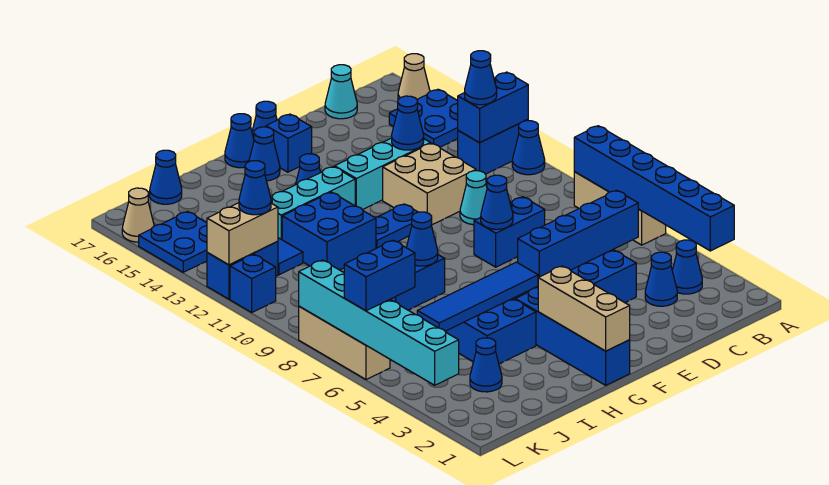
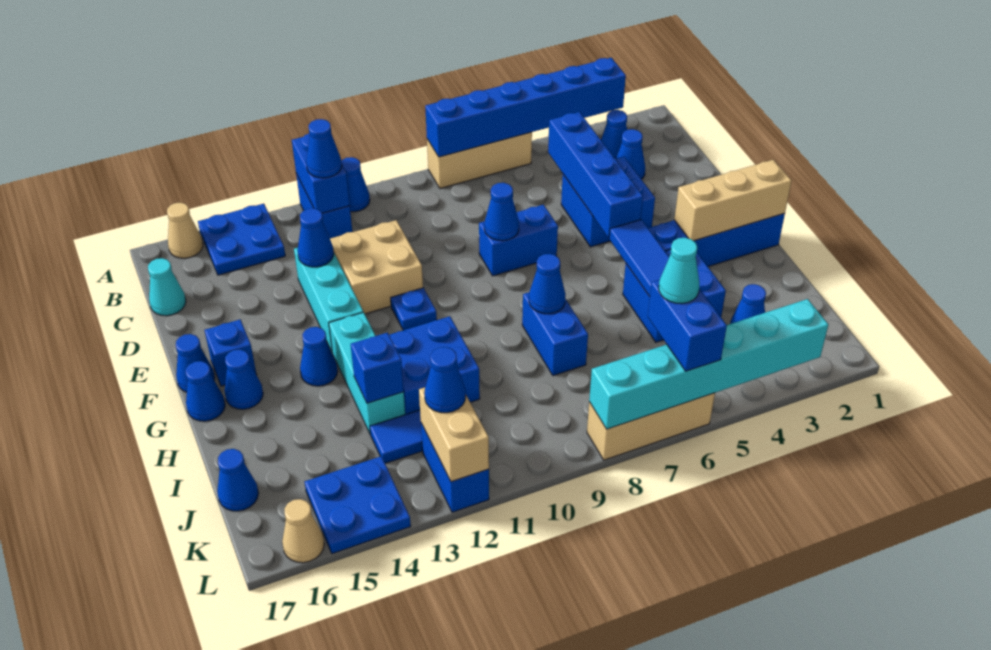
blue 1x2 brick [474,197,545,267] -> blue 1x2 brick turned to [479,205,558,276]
cyan 1x1 cone [460,171,487,225] -> cyan 1x1 cone moved to [659,238,699,304]
blue 1x2 plate [375,204,418,248] -> blue 1x1 plate [391,288,437,330]
blue 1x1 brick [230,254,276,312] -> blue 1x1 brick moved to [351,333,404,403]

